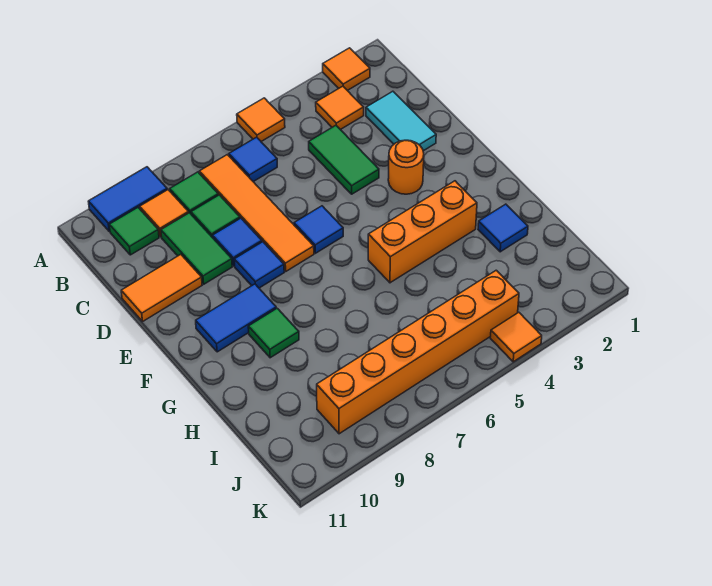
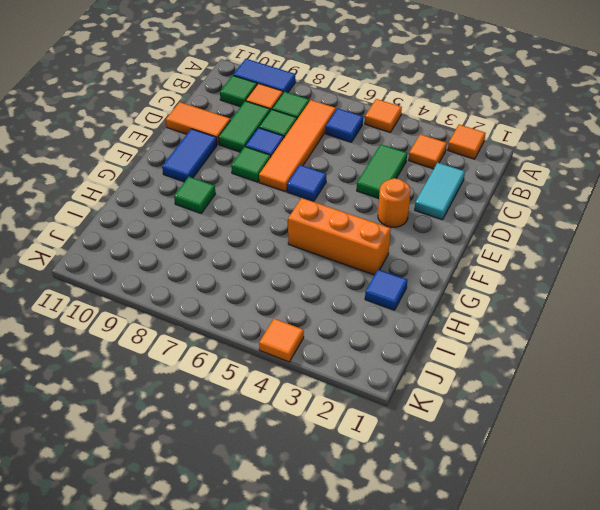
blue 1x1 tile [234,242,284,288] -> green 1x1 tile [231,147,271,182]
blue 1x2 tile [196,284,276,352] -> blue 1x2 tile turned to [162,129,217,182]
orange 1x6 brick [317,270,519,434] -> none

